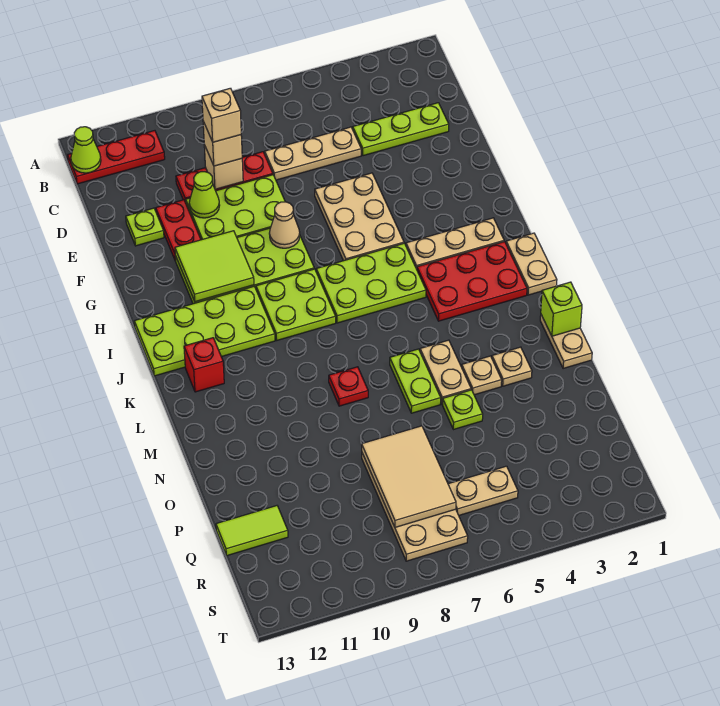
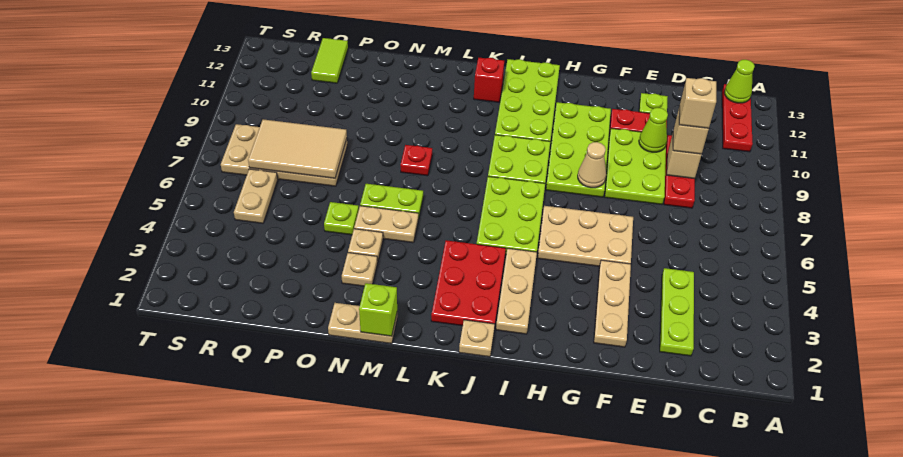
tan 1x3 plate [265,127,361,180] -> tan 1x3 plate moved to [594,260,631,347]
lime 2x2 tile [175,231,254,302] -> none
tan 1x2 plate [506,233,557,295] -> tan 1x1 plate [459,320,495,357]

